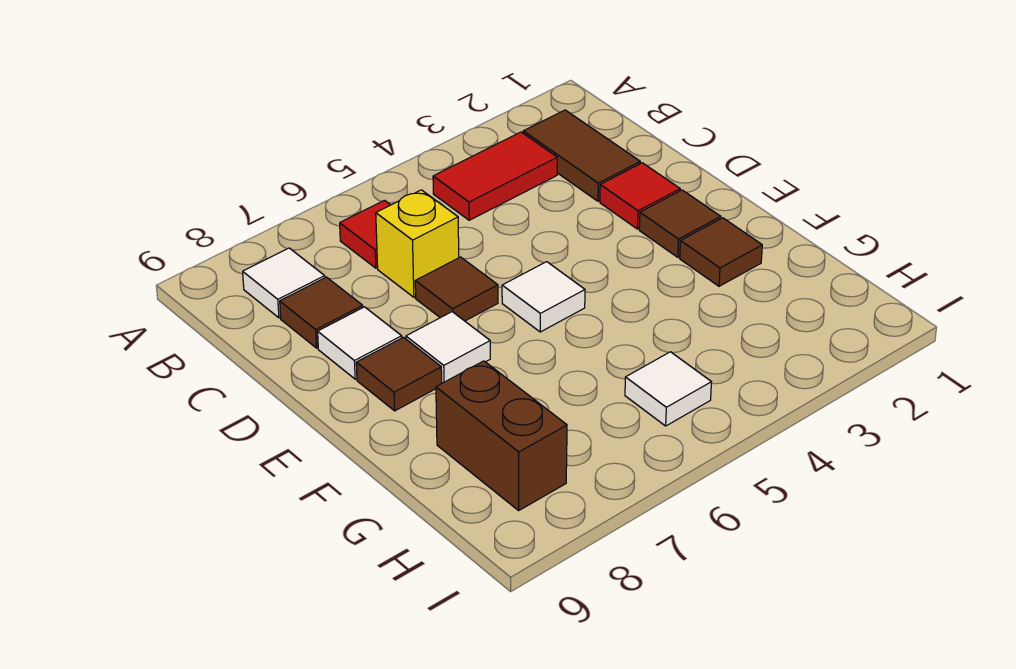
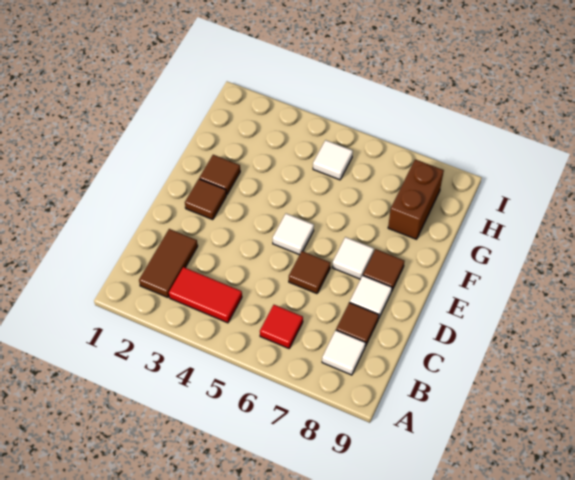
yellow 1x1 brick [376,190,459,297] -> none
red 1x1 tile [600,163,680,229] -> none

